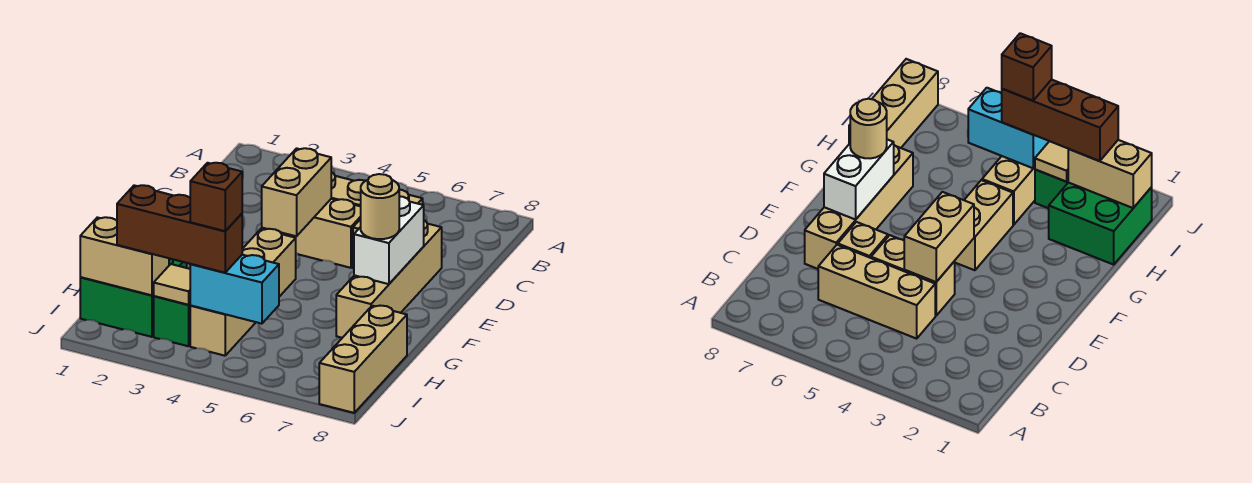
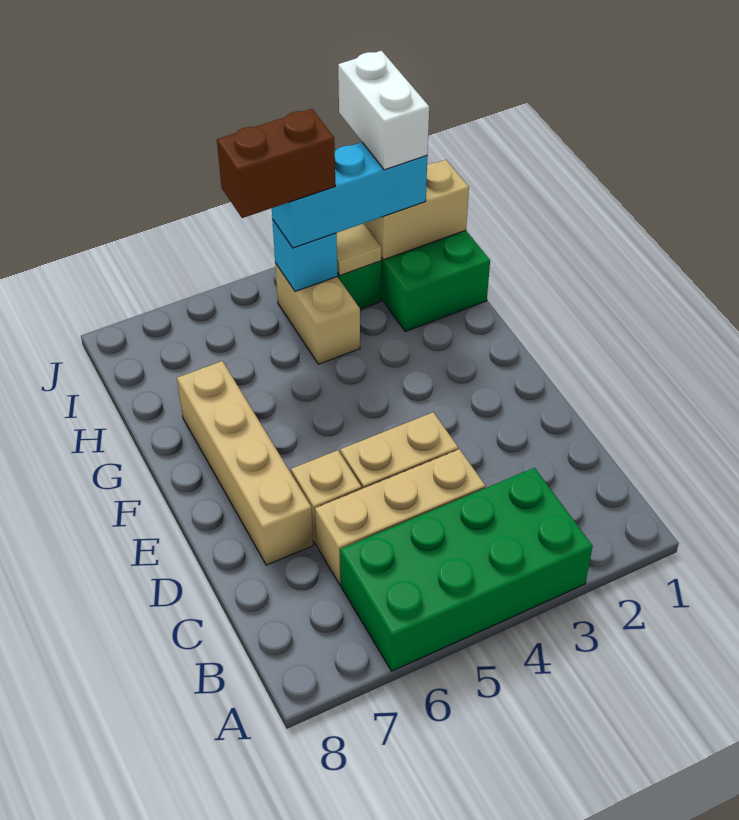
none -> green 2x4 brick [340,468,593,671]
tan 1x2 brick [262,148,331,236] -> none
white 1x2 brick [354,196,424,284] -> white 1x2 brick moved to [338,51,429,170]
tan 1x2 brick [242,229,296,297] -> none
tan 1x1 round brick [361,174,399,239] -> none
tan 1x3 brick [319,306,407,413] -> none
brown 1x3 brick [117,185,242,273] -> cyan 1x3 brick [272,142,427,248]
cyan 1x2 brick [190,255,279,324] -> cyan 1x1 brick [272,219,337,291]
brown 1x1 brick [190,163,242,231] -> brown 1x2 brick [217,109,335,218]

